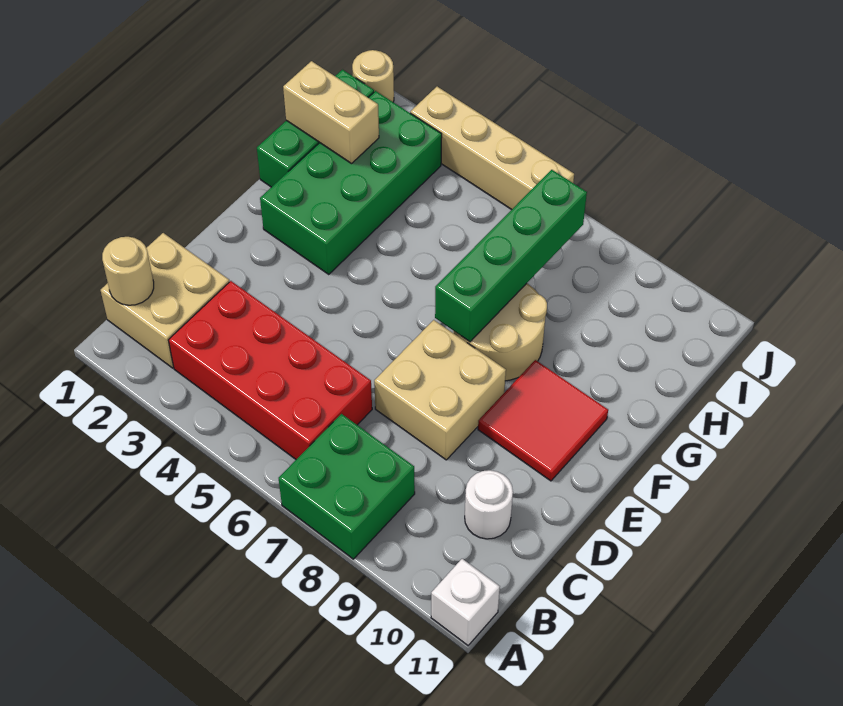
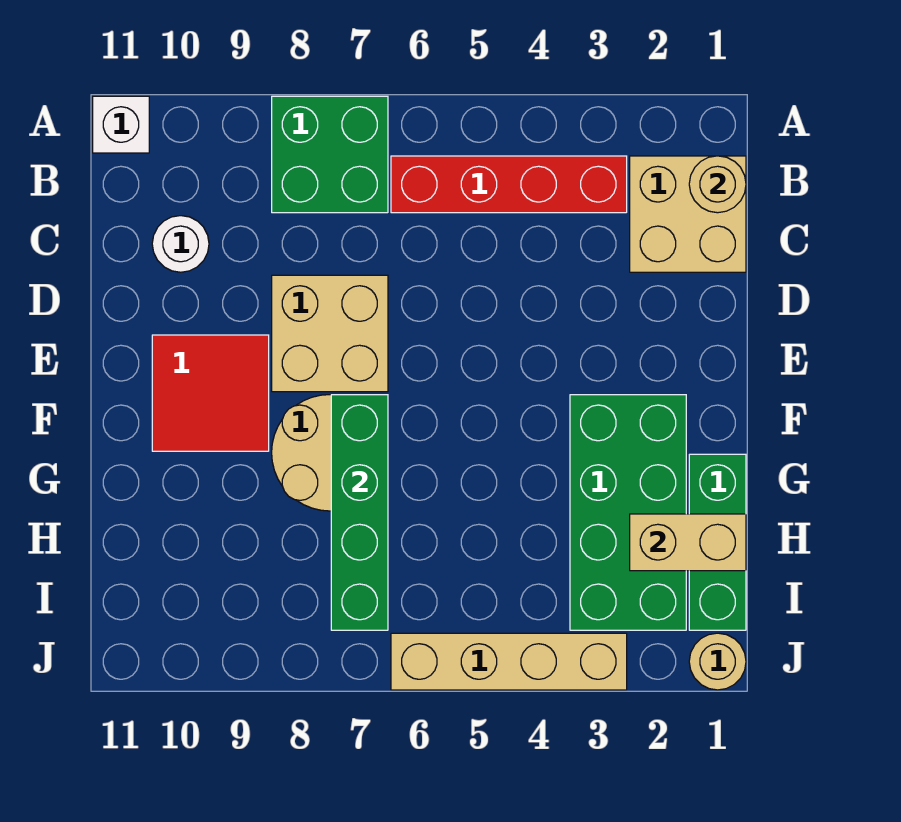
red 2x4 brick [168,281,372,459] -> red 1x4 brick [391,156,627,213]

